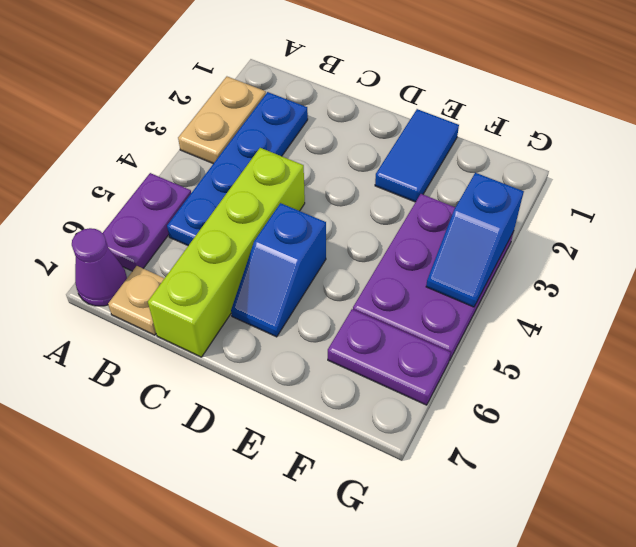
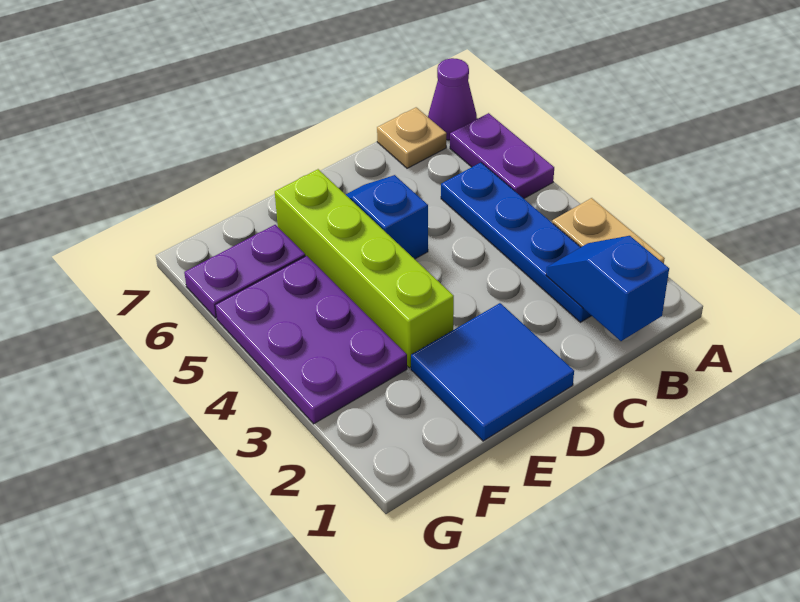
lime 1x4 brick [148,148,305,357] -> lime 1x4 brick moved to [275,169,454,368]
blue 1x2 tile [375,109,459,202] -> blue 2x2 tile [411,303,574,441]
blue 1x2 slope [426,173,524,307] -> blue 1x2 slope moved to [546,236,669,341]

